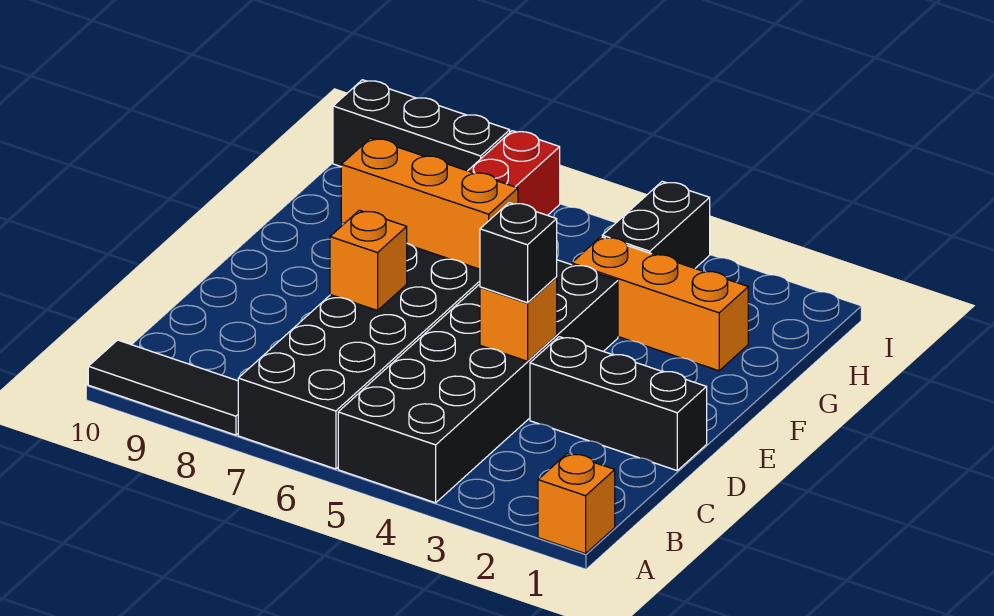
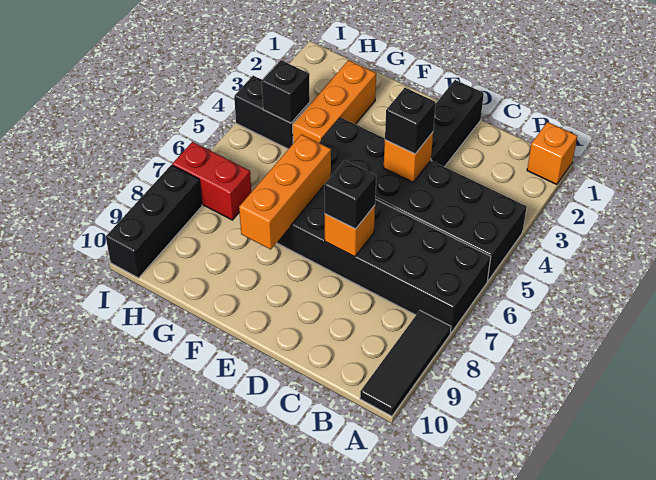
none -> black 1x1 brick [324,160,376,229]
none -> black 1x1 brick [262,60,310,123]

